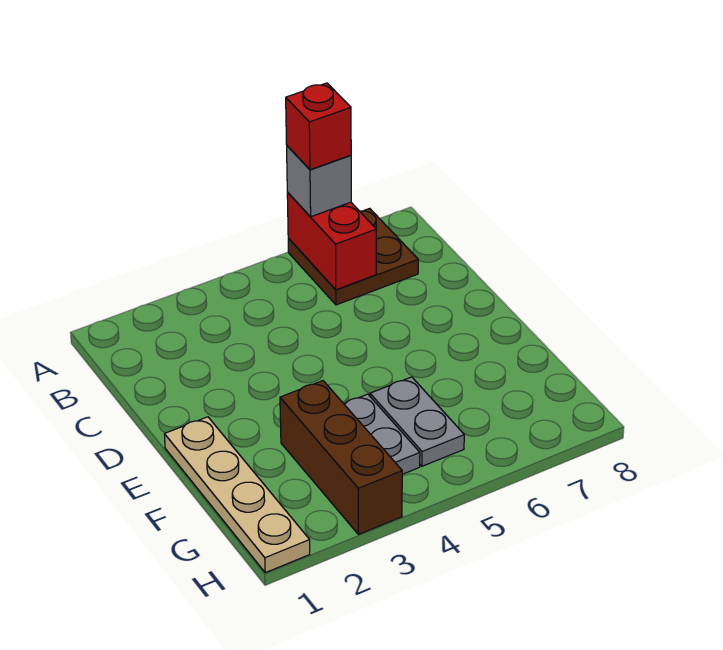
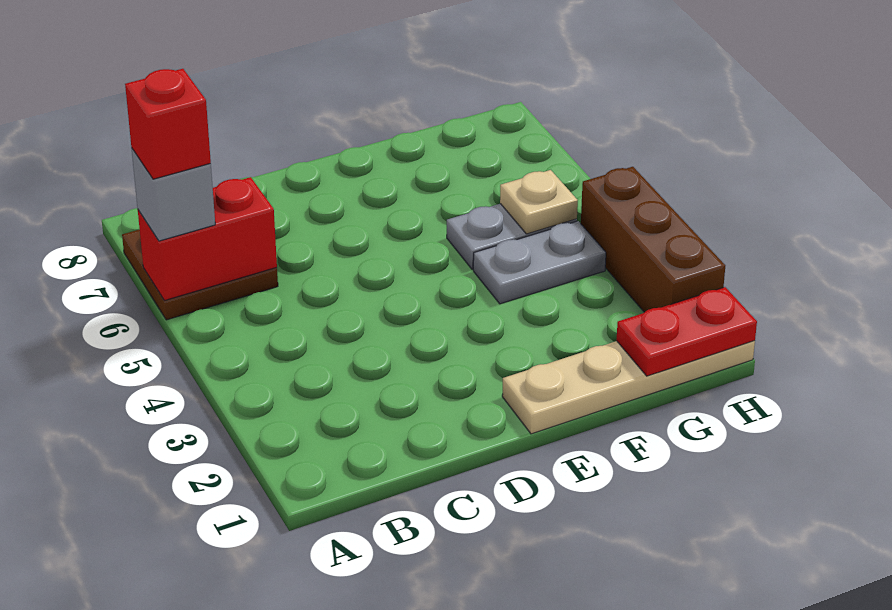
brown 1x3 brick [280,381,402,534] -> brown 1x3 brick turned to [581,167,725,312]
none -> red 1x2 plate [616,287,757,376]
none -> tan 1x1 plate [500,170,578,234]

